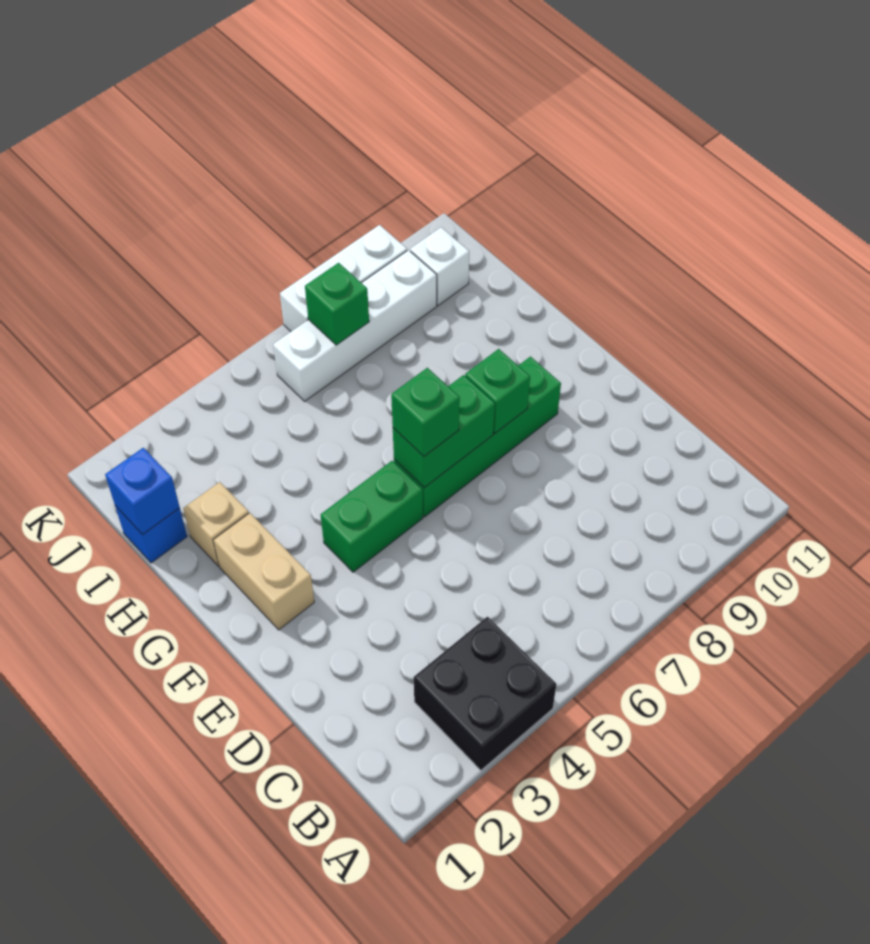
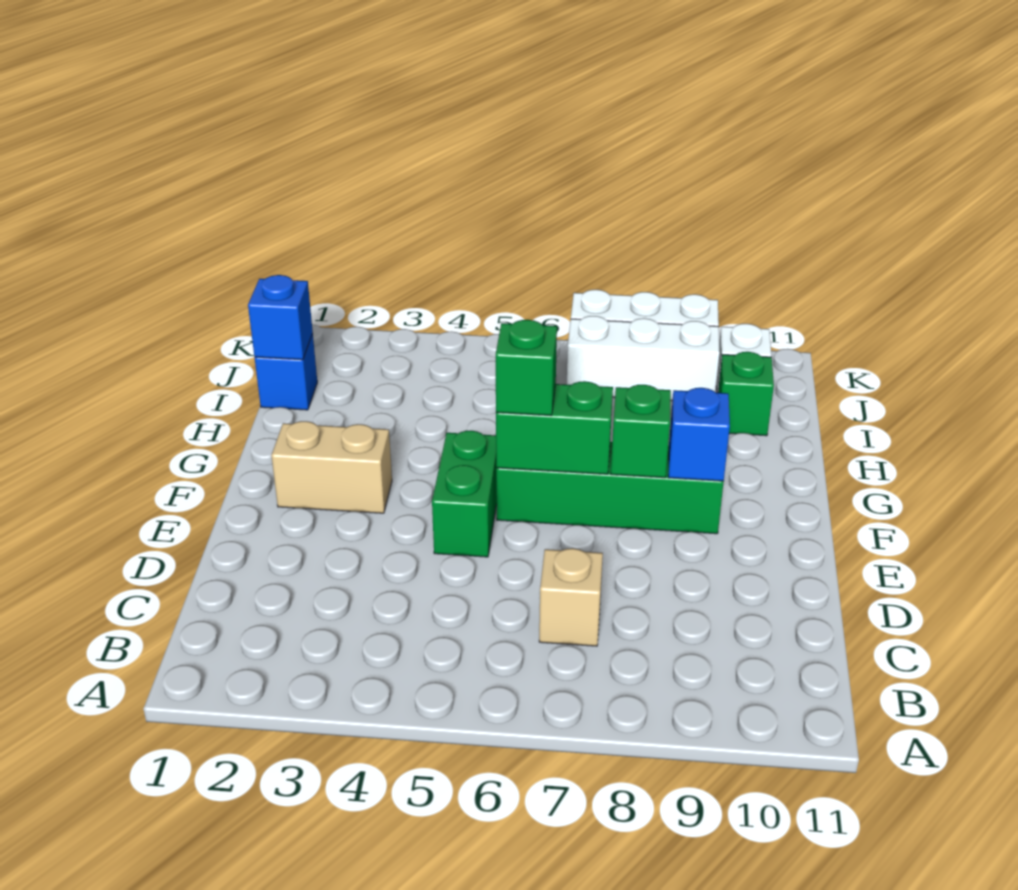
black 2x2 brick [414,617,556,770] -> none
tan 1x2 brick [213,513,314,630] -> tan 1x2 brick turned to [271,421,392,513]
green 1x2 brick [321,461,423,572] -> green 1x2 brick turned to [432,431,497,557]
none -> blue 1x1 brick [668,388,730,481]
tan 1x1 brick [183,482,249,566] -> tan 1x1 brick moved to [539,548,603,646]
white 1x4 brick [273,250,437,401] -> white 1x3 brick [567,316,720,400]
green 1x1 brick [305,263,369,345] -> green 1x1 brick moved to [718,352,774,436]

